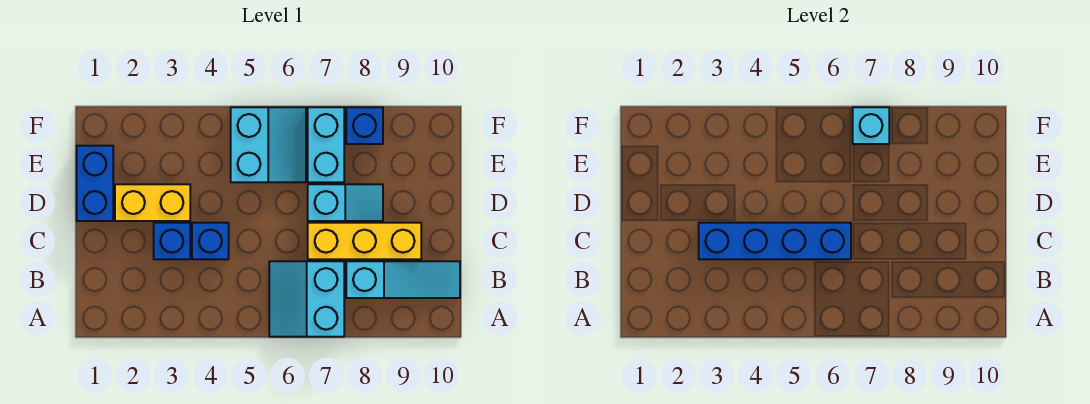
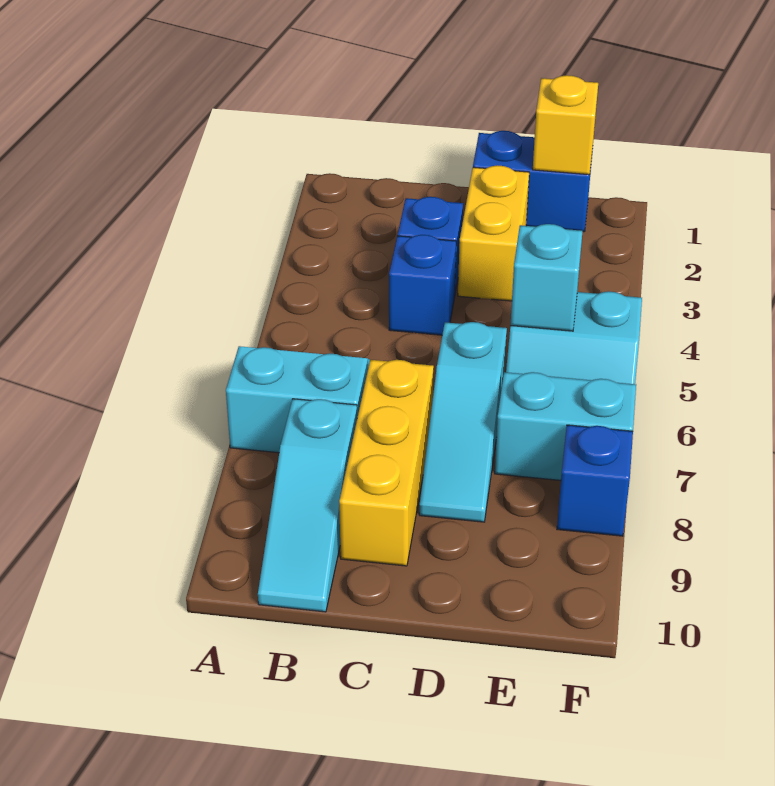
blue 1x4 brick [699,223,851,259] -> none
cyan 1x2 slope [308,184,383,221] -> cyan 1x3 slope [419,322,507,522]
none -> yellow 1x1 brick [533,75,598,175]
cyan 1x1 brick [853,107,889,144] -> cyan 1x1 brick moved to [511,224,583,331]

